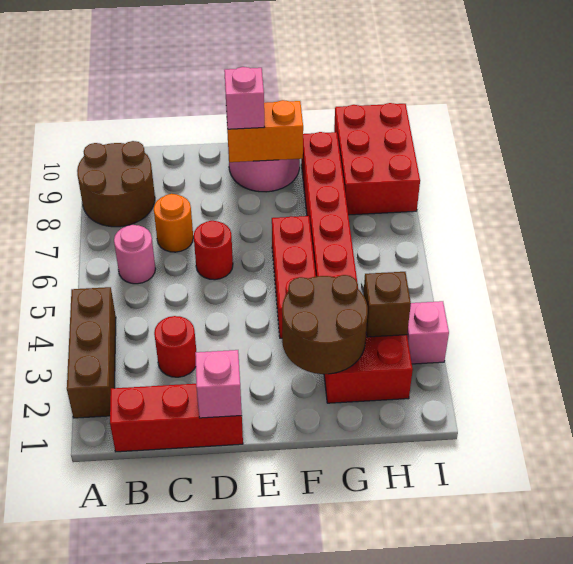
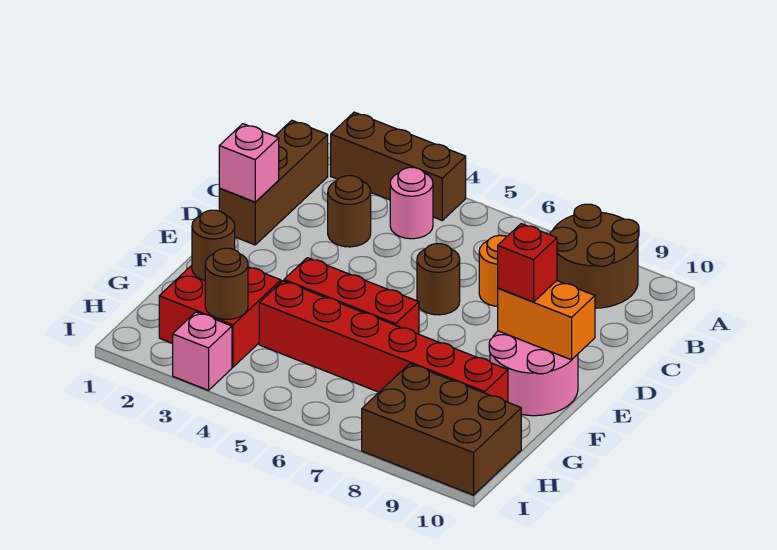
red 1x3 brick [110,384,243,452] -> brown 1x3 brick [219,120,328,245]
pink 1x1 round brick [114,225,156,284] -> pink 1x1 round brick moved to [390,167,433,239]
red 1x1 round brick [154,316,196,377] -> brown 1x1 round brick [328,176,371,247]
red 1x1 round brick [194,221,233,280] -> brown 1x1 round brick [417,244,460,315]
orange 1x2 brick [227,100,303,162] -> orange 1x2 brick turned to [498,281,595,360]
pink 1x1 brick [224,67,264,129] -> red 1x1 brick [498,224,557,302]
brown 2x2 round brick [282,275,368,374] -> brown 1x1 round brick [192,210,235,280]
brown 1x1 brick [363,272,411,337] -> brown 1x1 round brick [205,248,248,320]
red 2x3 brick [334,103,420,215] -> brown 2x3 brick [362,364,521,495]

